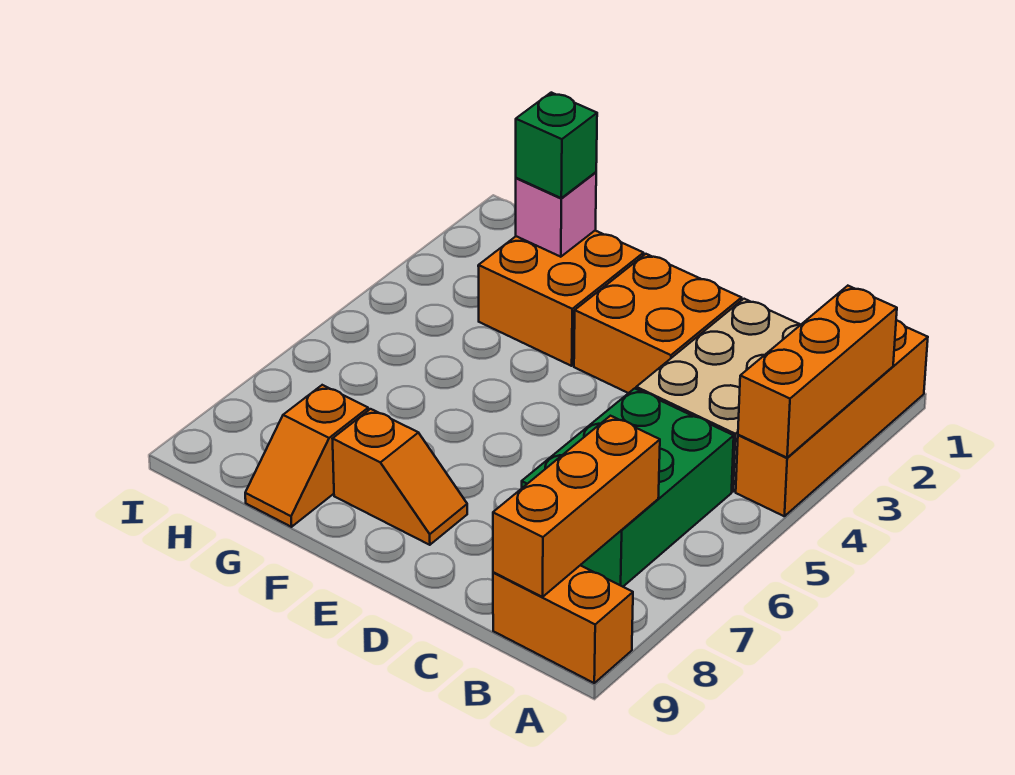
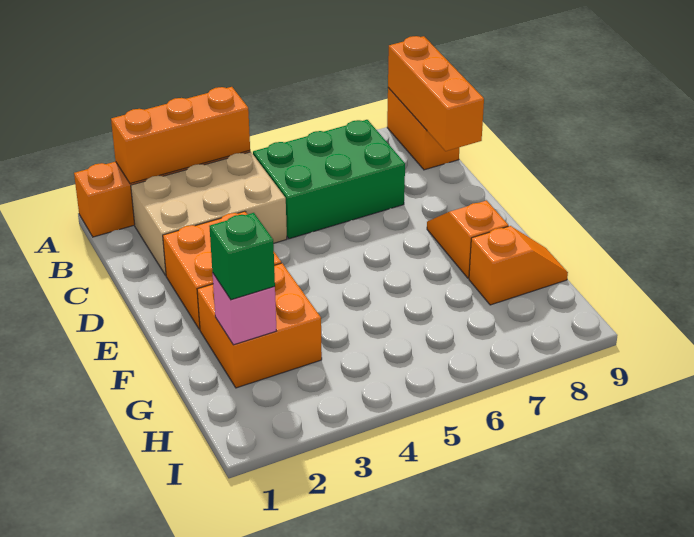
orange 1x3 brick [493,416,660,597] -> orange 1x3 brick turned to [388,36,484,151]

